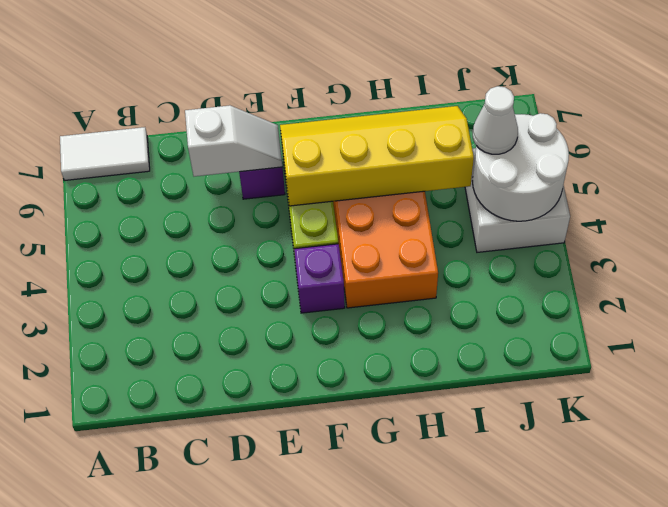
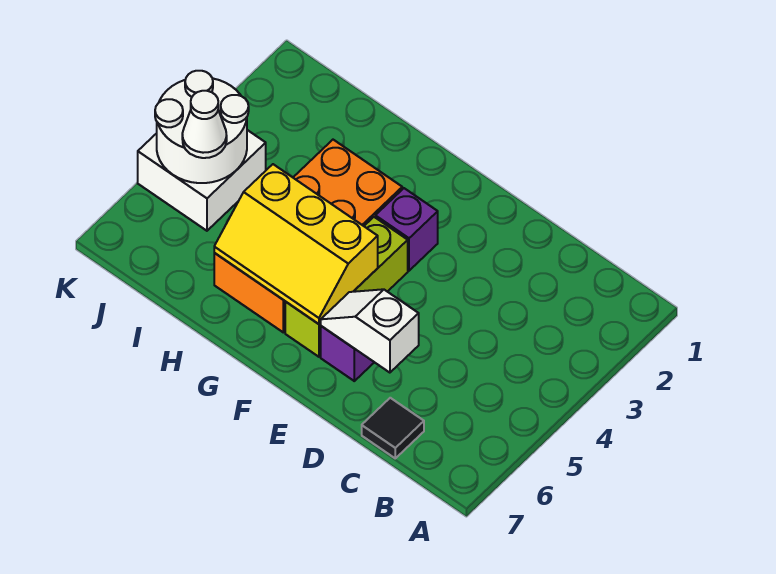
white 1x2 tile [60,127,150,181] -> none
none -> black 1x1 tile [362,398,424,458]
yellow 2x4 slope [280,106,474,206] -> yellow 2x3 slope [214,164,378,324]

